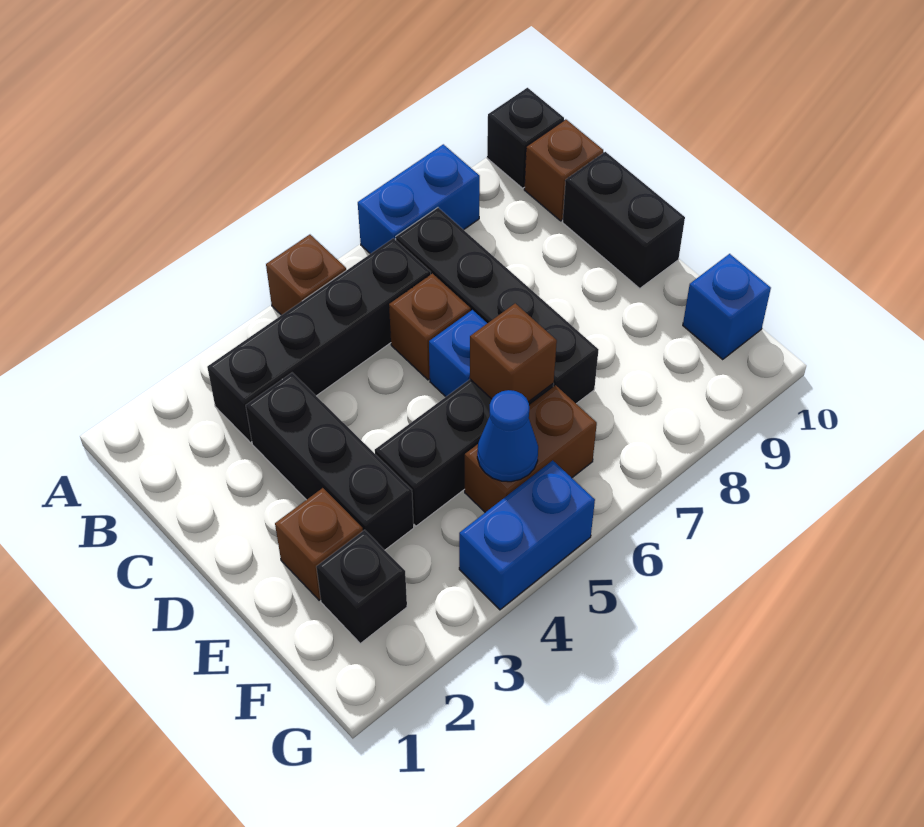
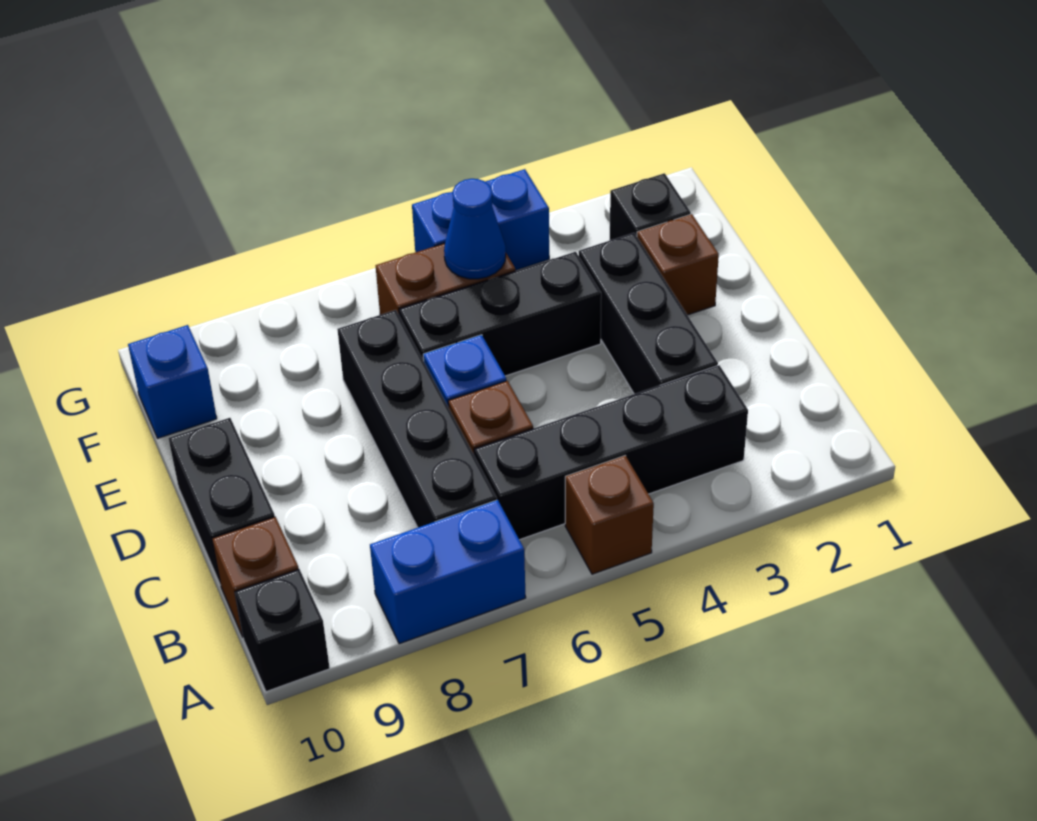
brown 1x1 brick [470,303,557,402] -> none

